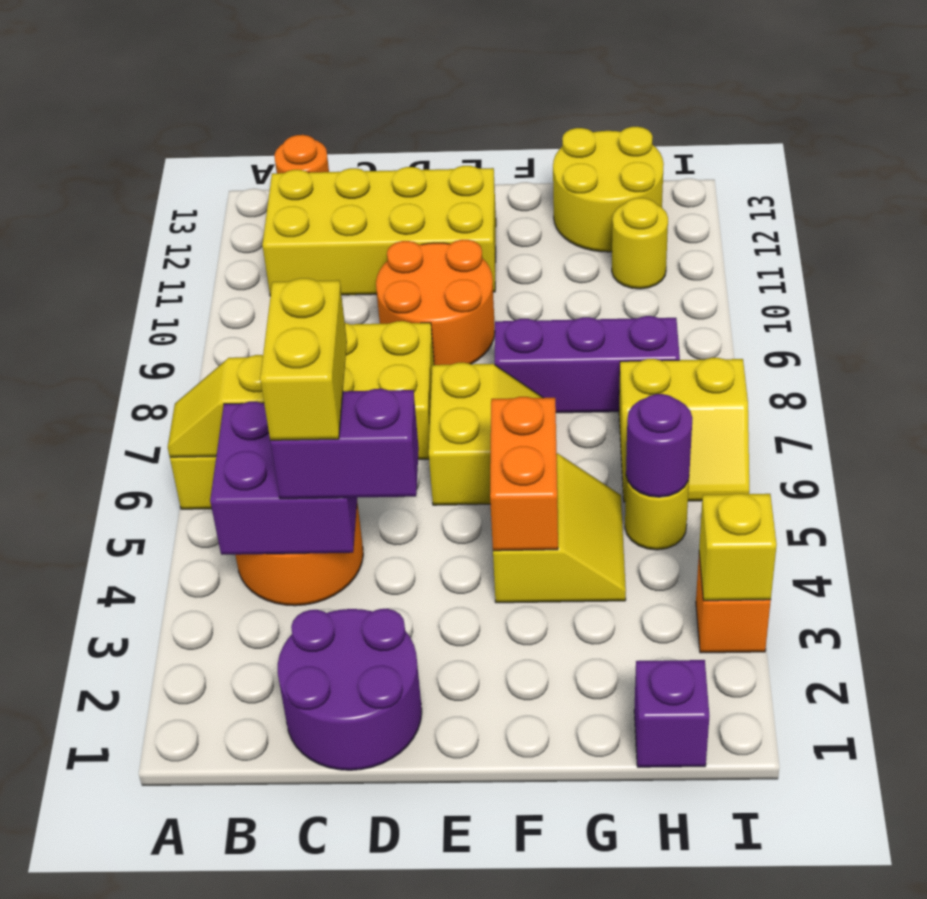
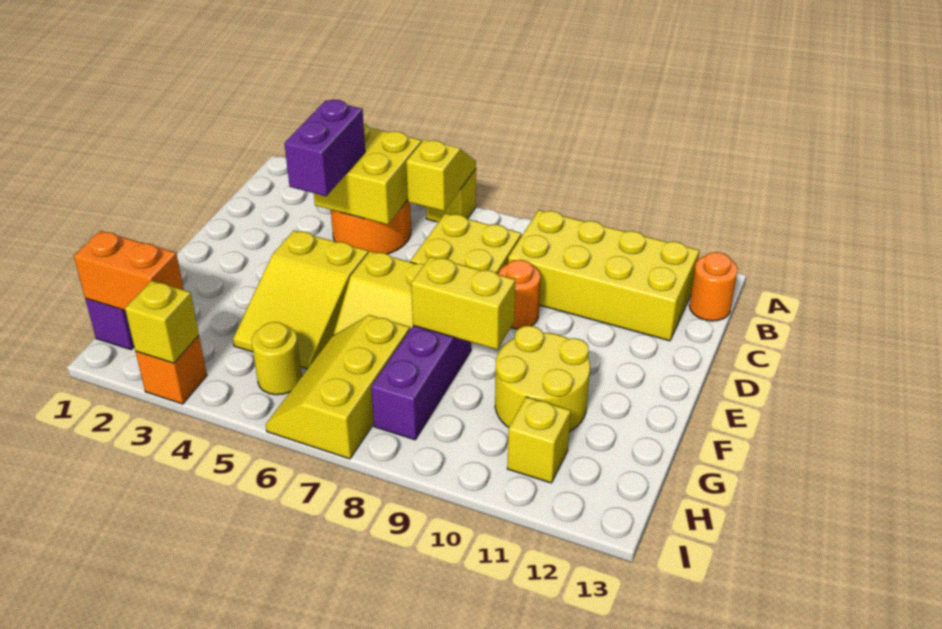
purple 2x2 brick [210,402,357,555] -> yellow 2x2 brick [314,124,422,225]
yellow 2x4 brick [262,166,496,296] -> yellow 2x4 brick turned to [508,210,699,341]
purple 2x2 round brick [278,609,422,770] -> none
yellow 1x2 brick [260,278,347,440] -> yellow 1x2 brick moved to [411,257,515,350]
orange 2x2 round brick [376,240,495,365] -> orange 1x1 round brick [498,260,541,329]
yellow 2x2 slope [493,453,626,603] -> yellow 2x3 slope [233,230,368,369]
orange 1x2 brick [490,397,558,551] -> orange 1x2 brick moved to [74,231,184,310]
yellow 2x2 round brick [553,127,664,252] -> yellow 2x2 round brick moved to [495,326,590,432]
purple 1x1 round brick [626,394,692,497] -> none
yellow 2x2 slope [619,358,749,502] -> yellow 2x3 slope [266,315,410,459]
yellow 1x1 round brick [612,198,668,289] -> yellow 1x1 brick [507,397,571,483]

